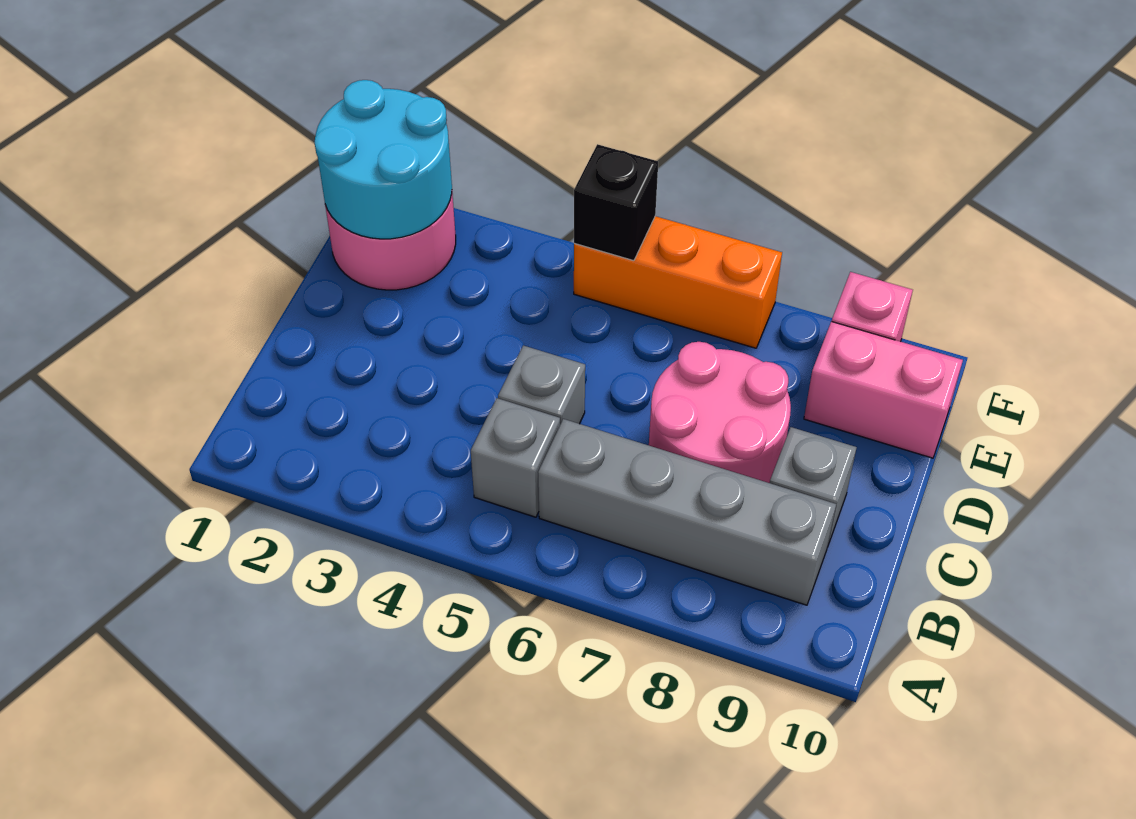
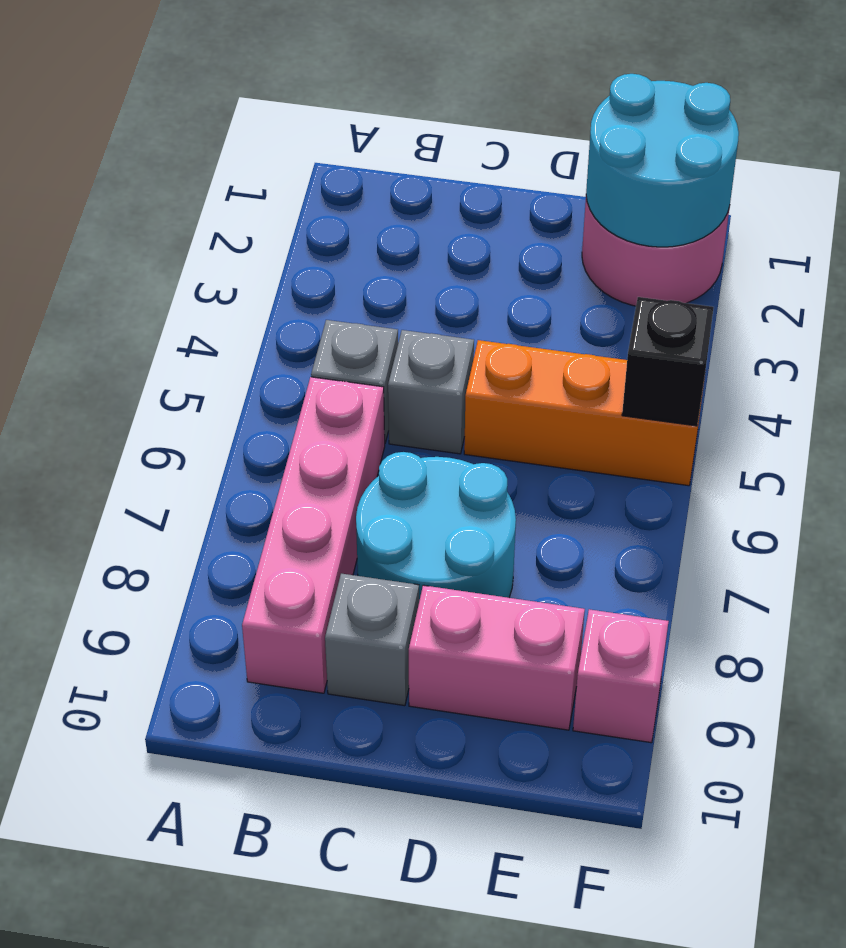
grey 1x4 brick [538,419,836,605] -> pink 1x4 brick [242,377,385,693]
pink 2x2 round brick [649,342,791,483] -> cyan 2x2 round brick [356,452,516,601]
pink 1x2 brick [804,321,963,458] -> pink 1x2 brick turned to [409,585,585,730]
orange 1x3 brick [574,216,782,348] -> orange 1x3 brick turned to [464,340,704,486]

